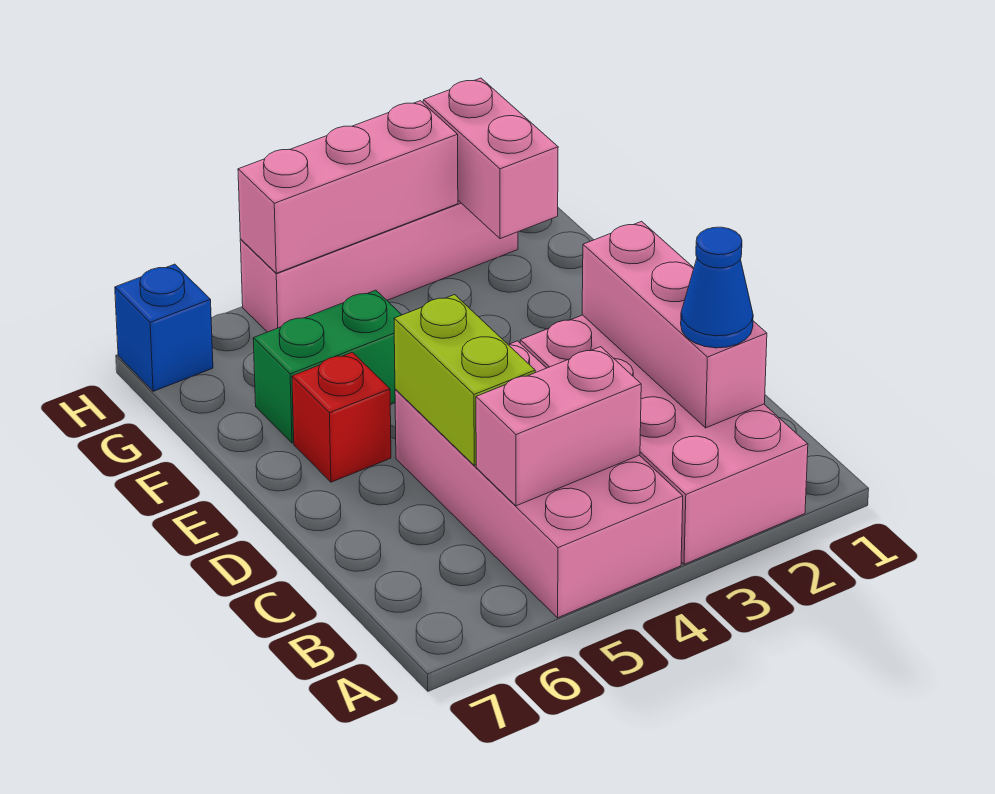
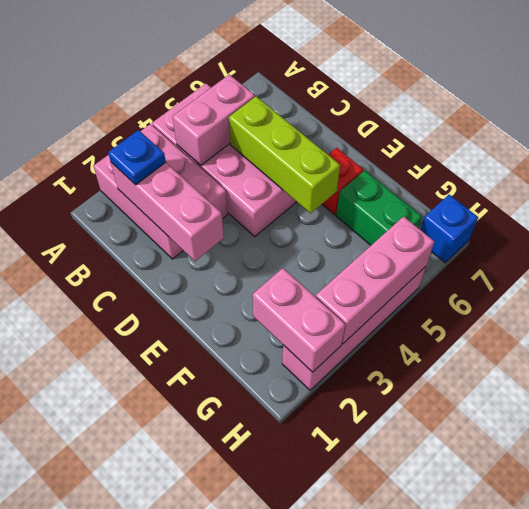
pink 2x4 brick [520,315,808,564] -> pink 2x3 brick [94,124,228,259]
blue 1x1 cone [681,227,753,348] -> blue 1x1 plate [108,130,166,185]
lime 1x2 brick [394,295,535,465] -> lime 1x3 brick [229,96,340,213]
green 1x2 brick [253,290,402,443] -> green 1x2 brick turned to [336,170,422,245]

